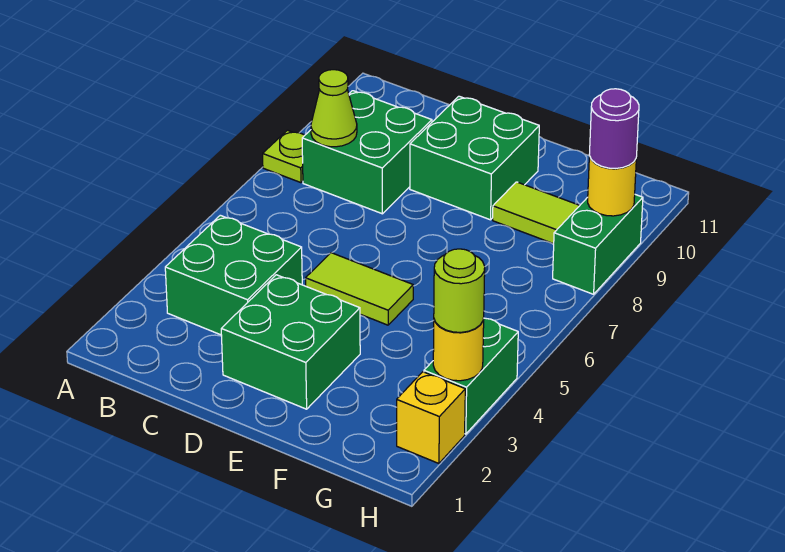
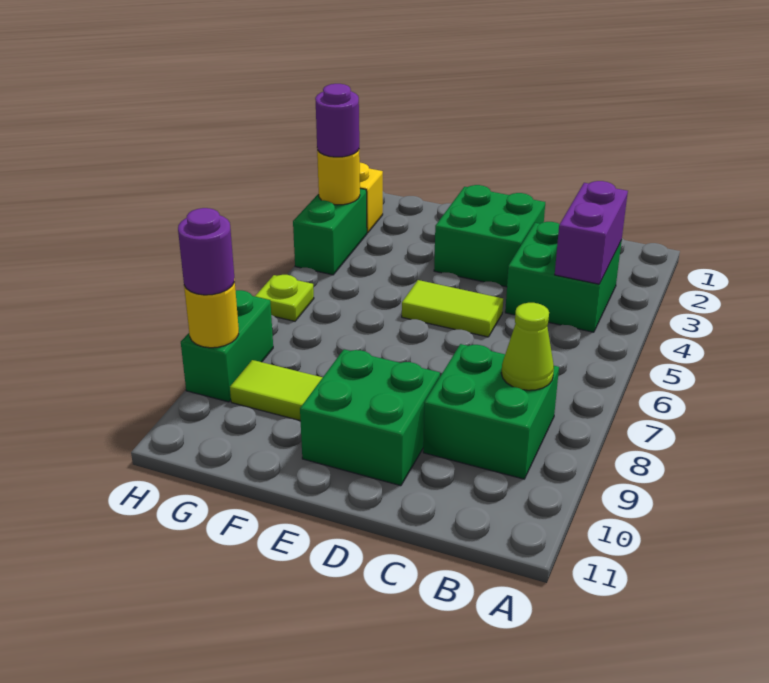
lime 1x1 plate [263,130,305,183] -> lime 1x1 plate moved to [255,275,314,321]
none -> purple 1x2 brick [555,181,628,284]
lime 1x1 round brick [434,249,485,332] -> purple 1x1 round brick [315,84,359,157]

